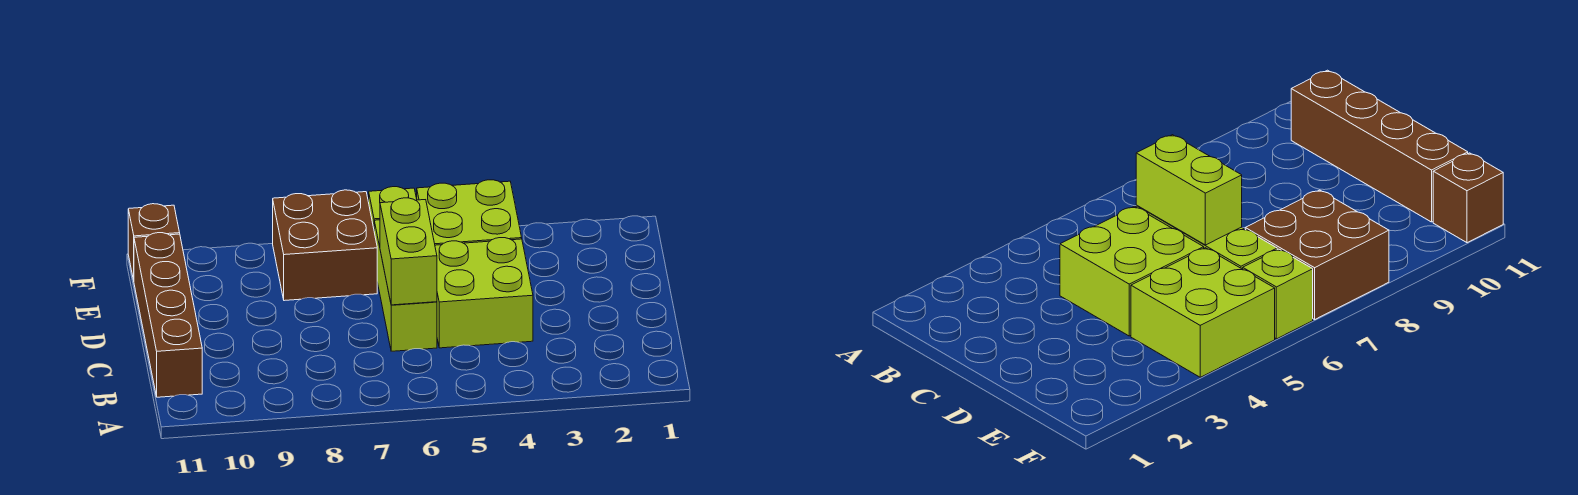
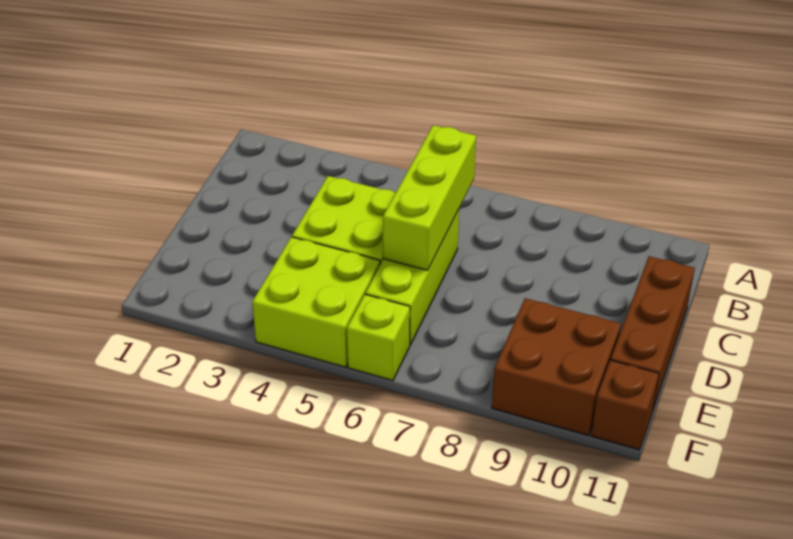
brown 1x4 brick [134,233,202,397] -> brown 1x3 brick [611,256,695,412]
lime 1x2 brick [380,198,437,305] -> lime 1x3 brick [383,125,476,270]
brown 2x2 brick [273,190,377,301] -> brown 2x2 brick moved to [492,298,621,436]

